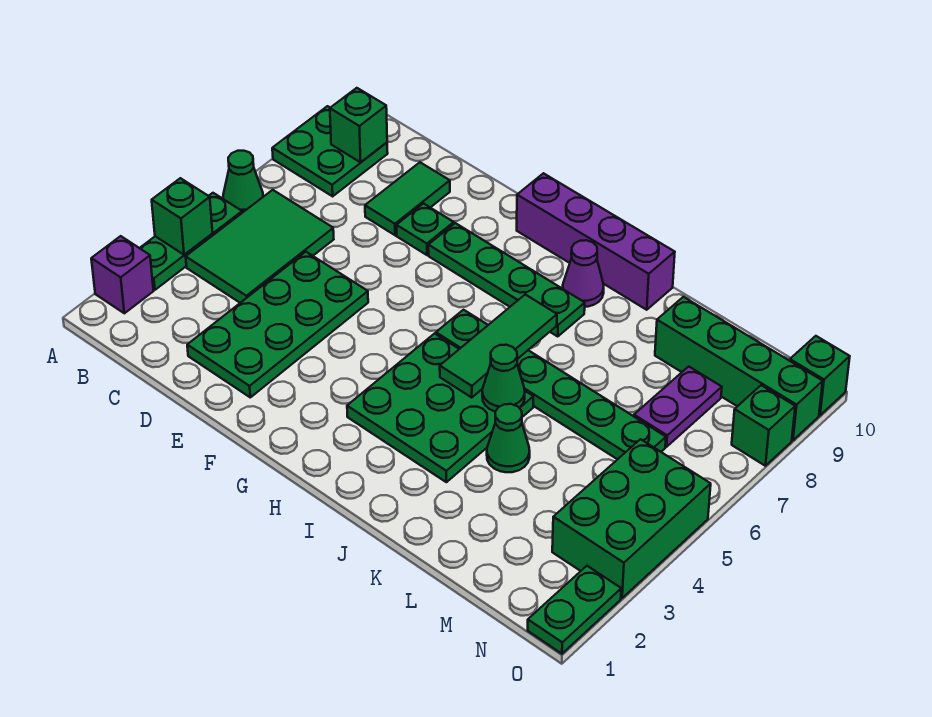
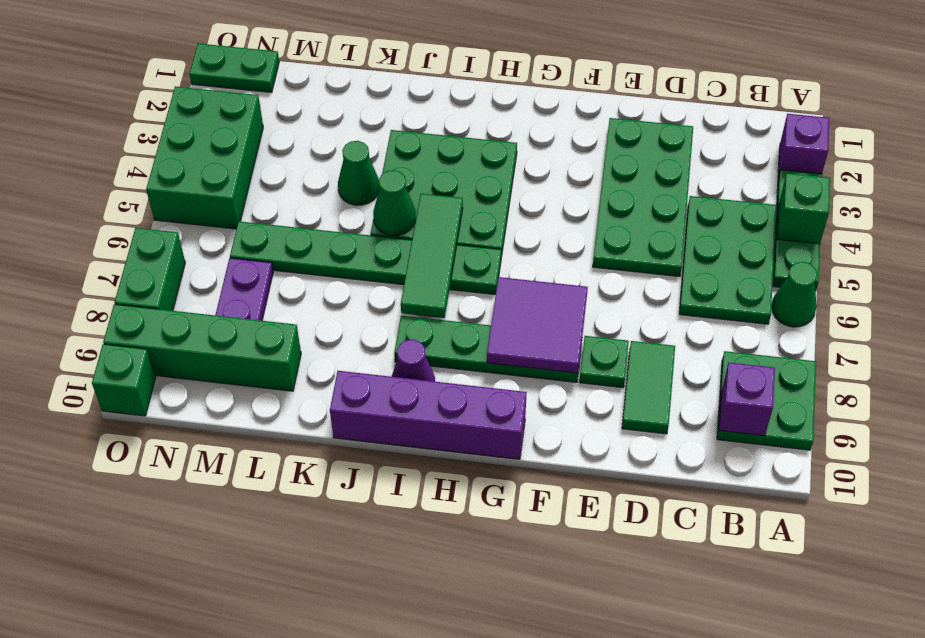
green 2x3 tile [186,190,334,303] -> green 2x3 plate [679,196,776,324]
green 1x1 brick [330,88,387,162] -> purple 1x1 brick [719,363,775,436]
none -> purple 2x2 tile [487,277,588,373]
green 1x2 plate [528,566,621,654] -> green 1x2 plate turned to [189,43,279,92]
green 1x1 brick [732,385,795,466] -> green 1x2 brick [115,228,185,311]

